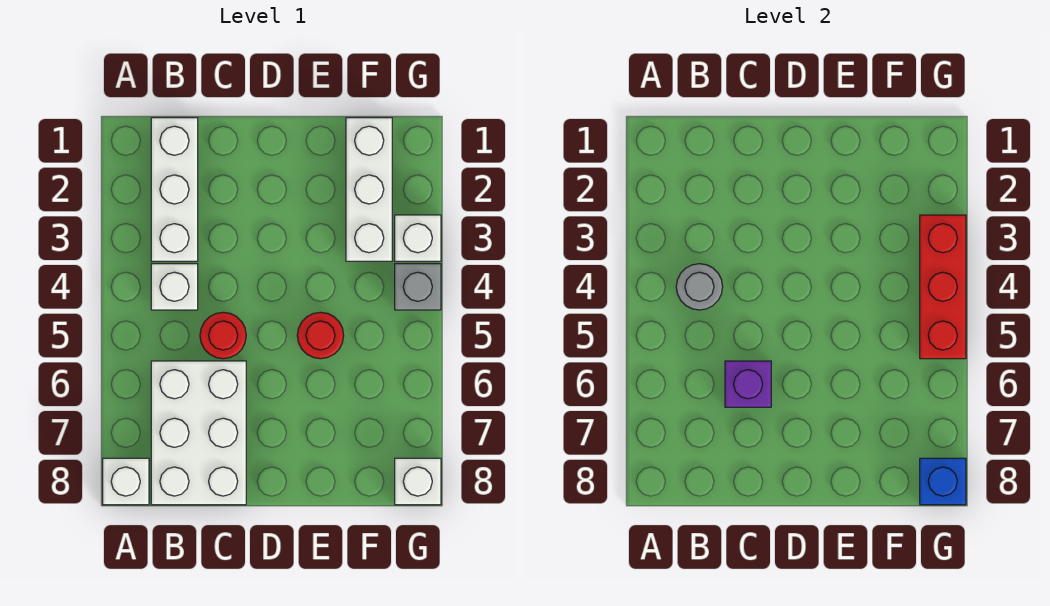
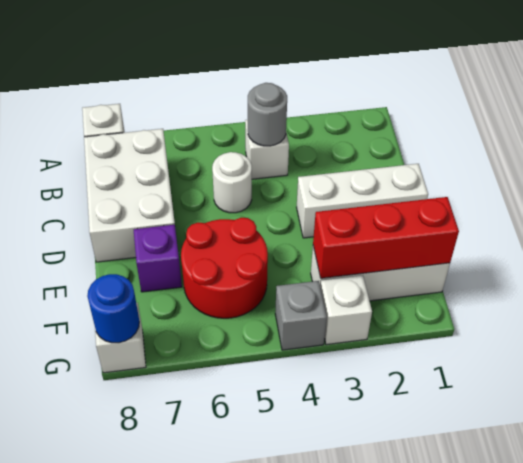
white 1x3 brick [151,118,198,261] -> white 1x3 brick moved to [297,164,428,238]
white 2x3 brick [151,361,246,505] -> white 2x3 brick turned to [84,129,175,262]
red 1x1 round brick [200,312,246,359] -> white 1x1 round brick [212,152,252,213]
purple 1x1 brick [725,361,771,407] -> purple 1x1 brick moved to [134,225,182,292]
red 1x1 round brick [297,312,344,359] -> red 2x2 round brick [181,218,268,318]
red 1x3 brick [920,215,966,359] -> red 1x3 brick moved to [313,197,459,278]
blue 1x1 brick [920,458,966,505] -> blue 1x1 round brick [87,274,139,343]

